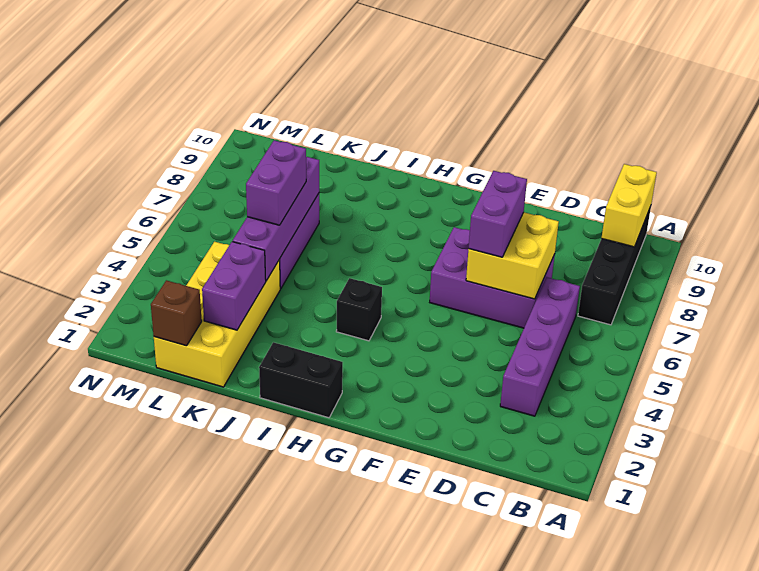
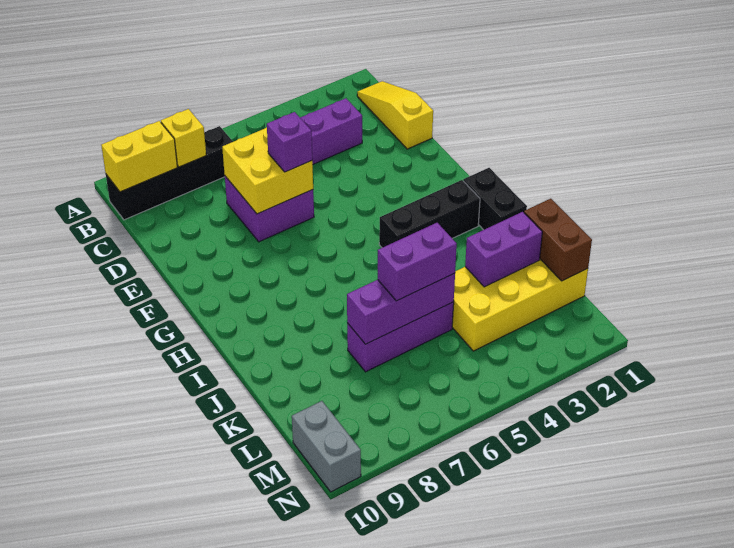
none -> yellow 1x3 slope [357,81,433,149]
none -> yellow 1x1 brick [161,109,206,167]
purple 2x3 brick [430,227,555,328] -> purple 2x2 brick [225,176,314,242]
purple 1x2 brick [469,171,527,257] -> purple 1x1 brick [267,112,312,172]
black 1x1 brick [336,278,382,341] -> black 1x3 brick [379,180,480,248]
purple 1x4 brick [233,157,319,281] -> purple 1x3 brick [347,273,455,344]
brown 1x1 brick [151,280,202,346] -> brown 1x2 brick [524,199,592,281]
none -> grey 1x2 brick [292,401,361,492]

